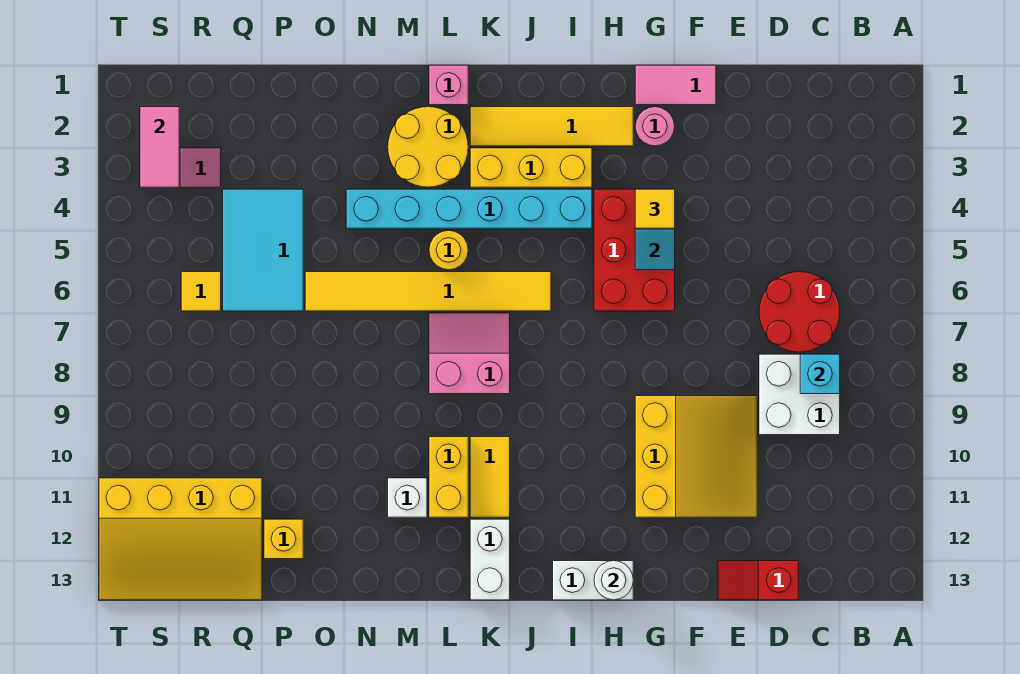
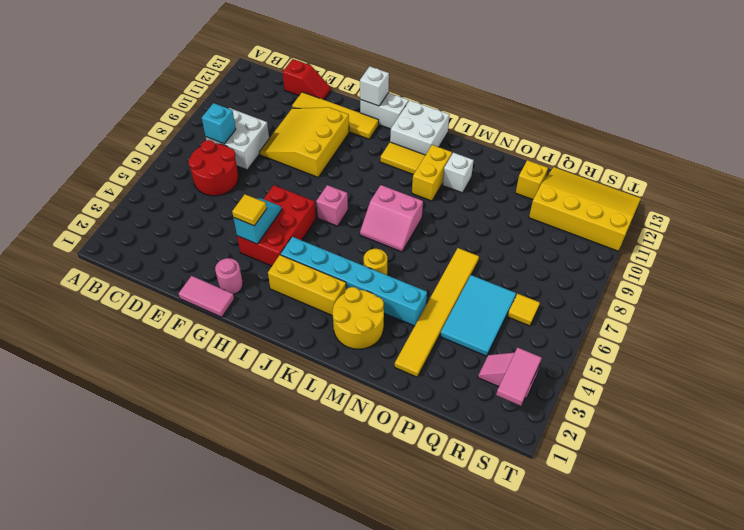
yellow 1x4 tile [470,107,633,146] -> yellow 1x4 tile moved to [292,92,379,139]
white 1x1 round brick [594,561,633,600] -> white 1x1 brick [360,67,389,106]
yellow 1x6 tile [305,272,551,311] -> yellow 1x6 tile turned to [395,248,479,377]
yellow 1x2 tile [470,437,510,517] -> yellow 1x2 tile turned to [380,142,425,175]
white 1x2 brick [470,519,510,600] -> white 2x2 brick [390,100,449,155]
pink 1x1 brick [429,65,468,105] -> pink 1x1 brick moved to [316,185,348,226]

